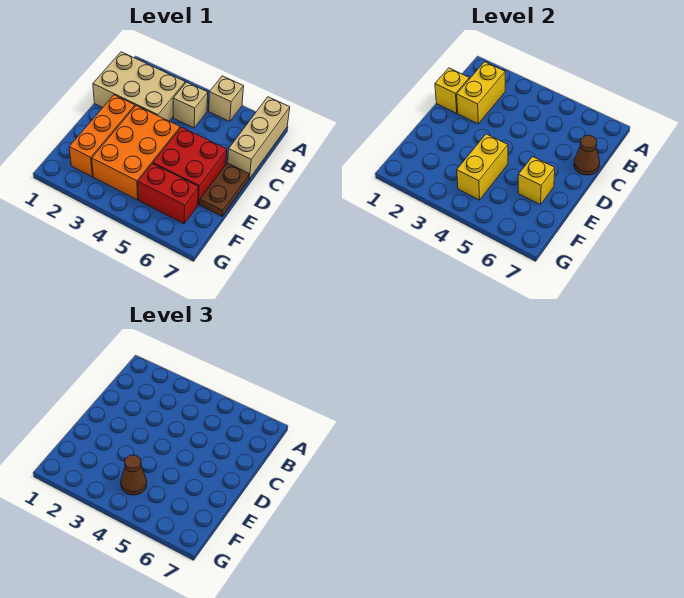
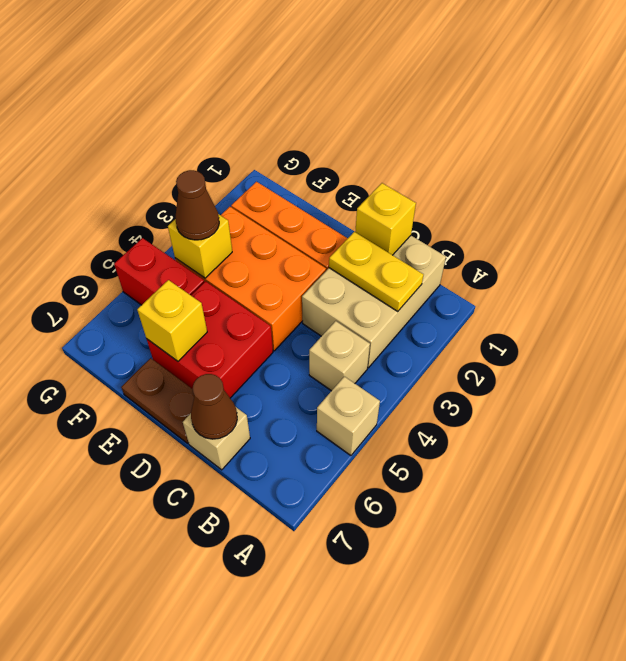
tan 1x3 brick [228,97,290,179] -> tan 1x1 brick [183,407,250,470]
yellow 1x2 brick [457,62,505,124] -> yellow 1x2 plate [329,232,424,312]
yellow 1x2 brick [457,134,508,200] -> yellow 1x1 brick [168,214,232,278]
red 1x2 brick [138,164,199,224] -> red 1x2 brick turned to [114,238,204,305]

